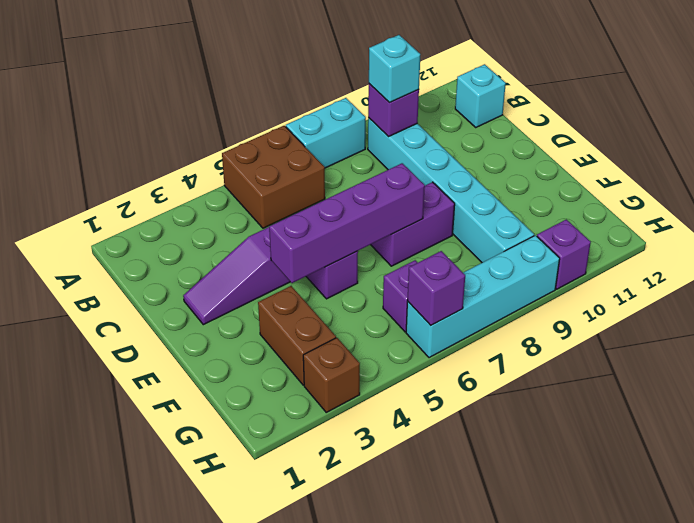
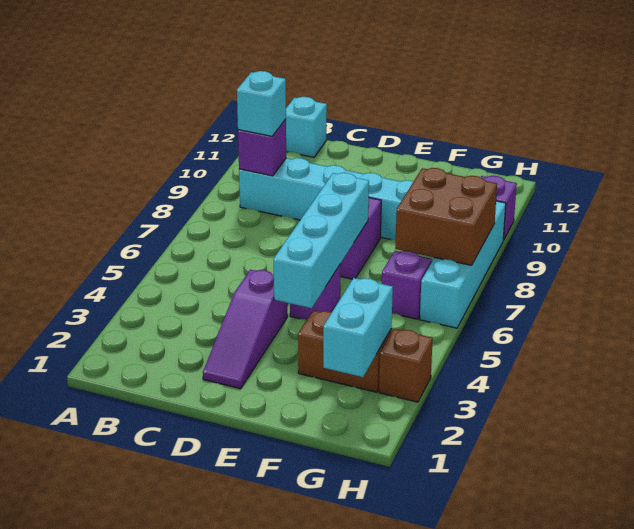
brown 2x2 brick [222,126,325,228] -> brown 2x2 brick moved to [395,168,497,265]
cyan 1x2 brick [286,98,366,168] -> cyan 1x2 brick moved to [323,278,393,377]
purple 1x4 brick [269,163,425,283] -> cyan 1x4 brick [274,173,369,308]
purple 1x1 brick [407,251,465,325] -> none

